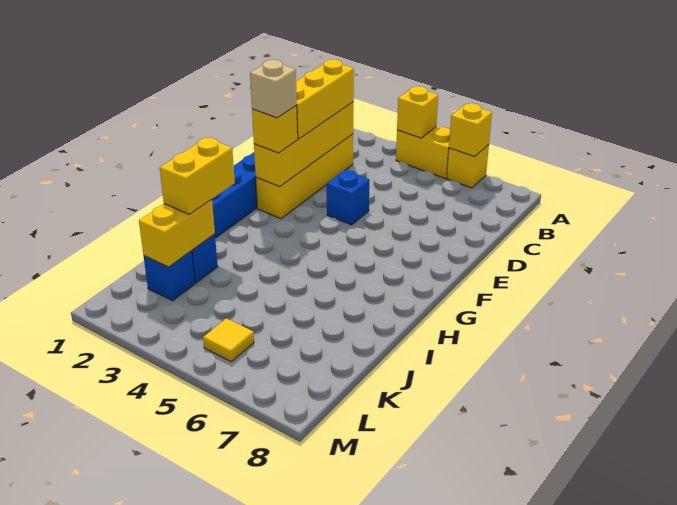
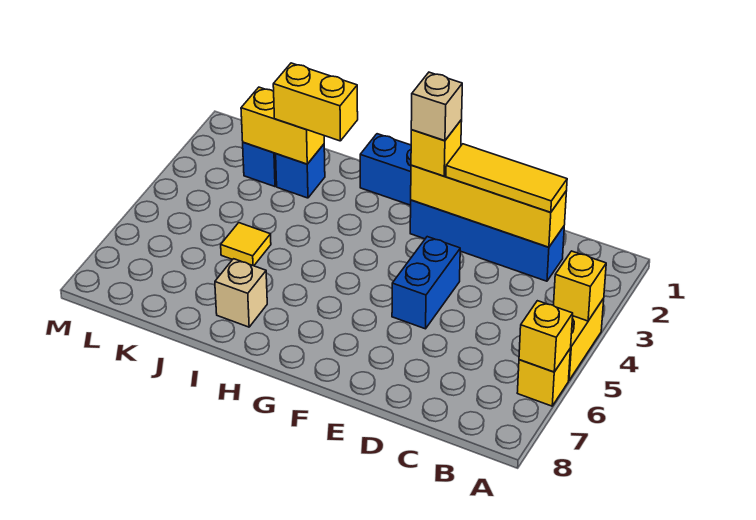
yellow 1x4 brick [256,134,353,219] -> blue 1x4 brick [410,200,564,281]
yellow 1x3 brick [296,60,354,139] -> yellow 1x3 tile [446,144,567,212]
blue 1x1 brick [327,170,369,225] -> blue 1x2 brick [392,237,460,329]
none -> tan 1x1 brick [215,259,267,327]
yellow 1x1 tile [203,318,254,362] -> yellow 1x1 tile moved to [221,223,271,266]

